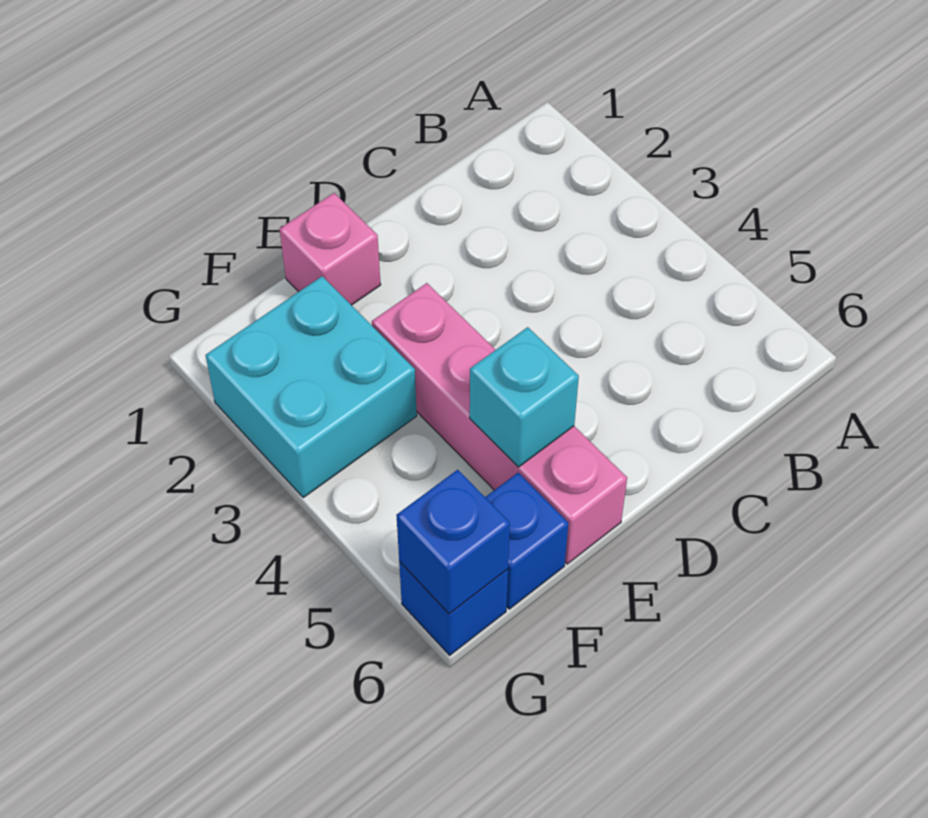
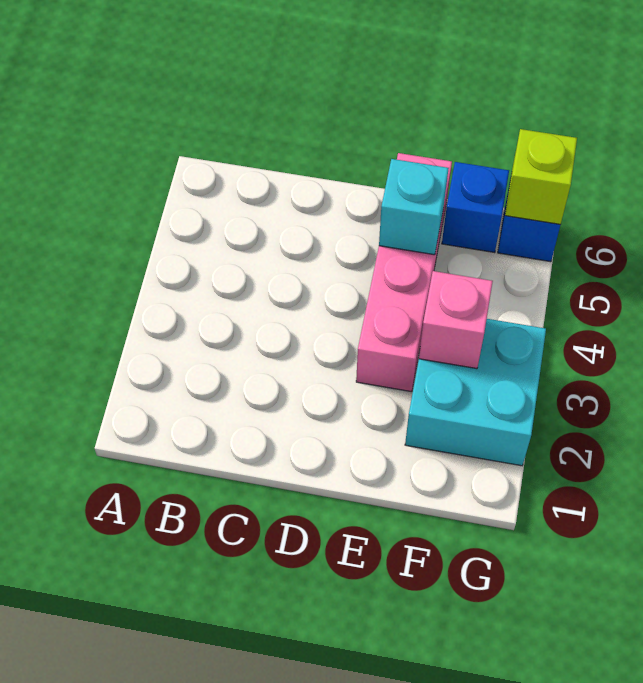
pink 1x1 brick [280,193,381,305] -> pink 1x1 brick moved to [419,271,493,369]
blue 1x1 brick [396,470,510,614] -> lime 1x1 brick [505,129,577,224]

